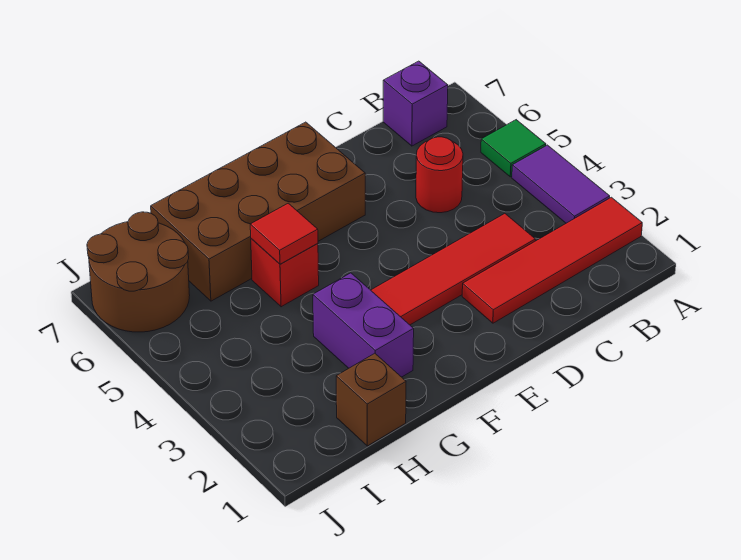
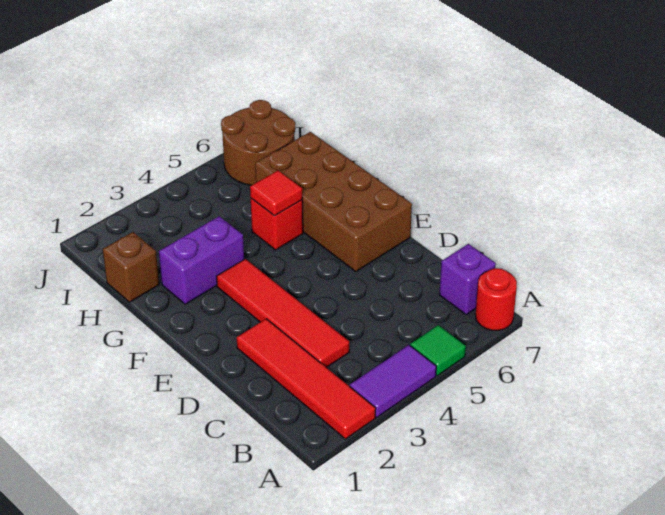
red 1x1 round brick [416,137,463,213] -> red 1x1 round brick moved to [476,268,517,330]

